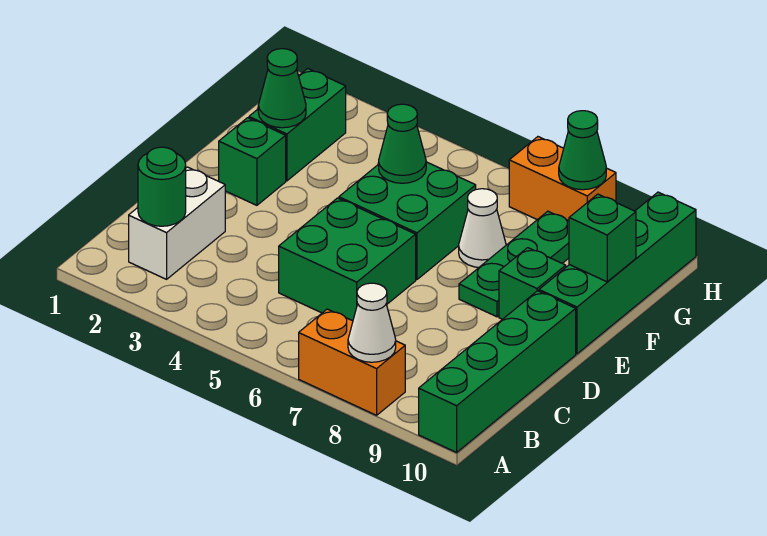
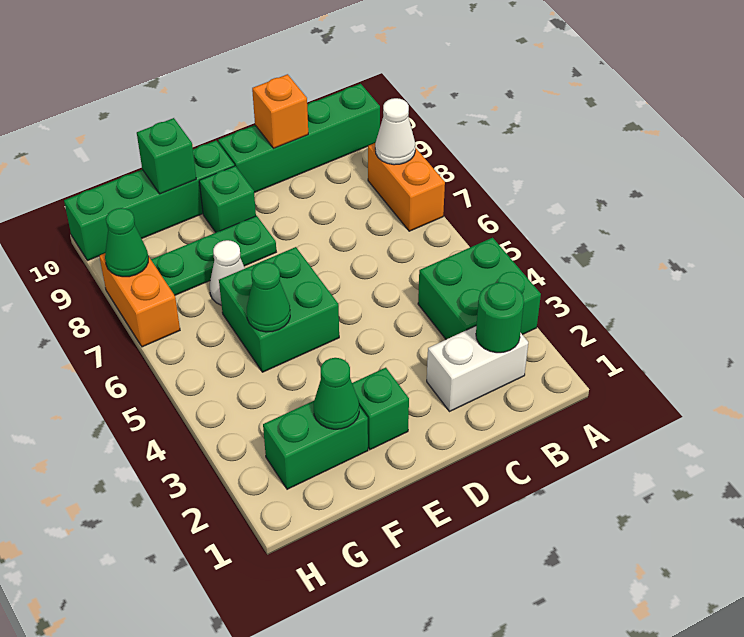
green 2x2 brick [279,198,416,321] -> green 2x2 brick moved to [418,238,541,339]
none -> orange 1x1 brick [252,74,308,148]

